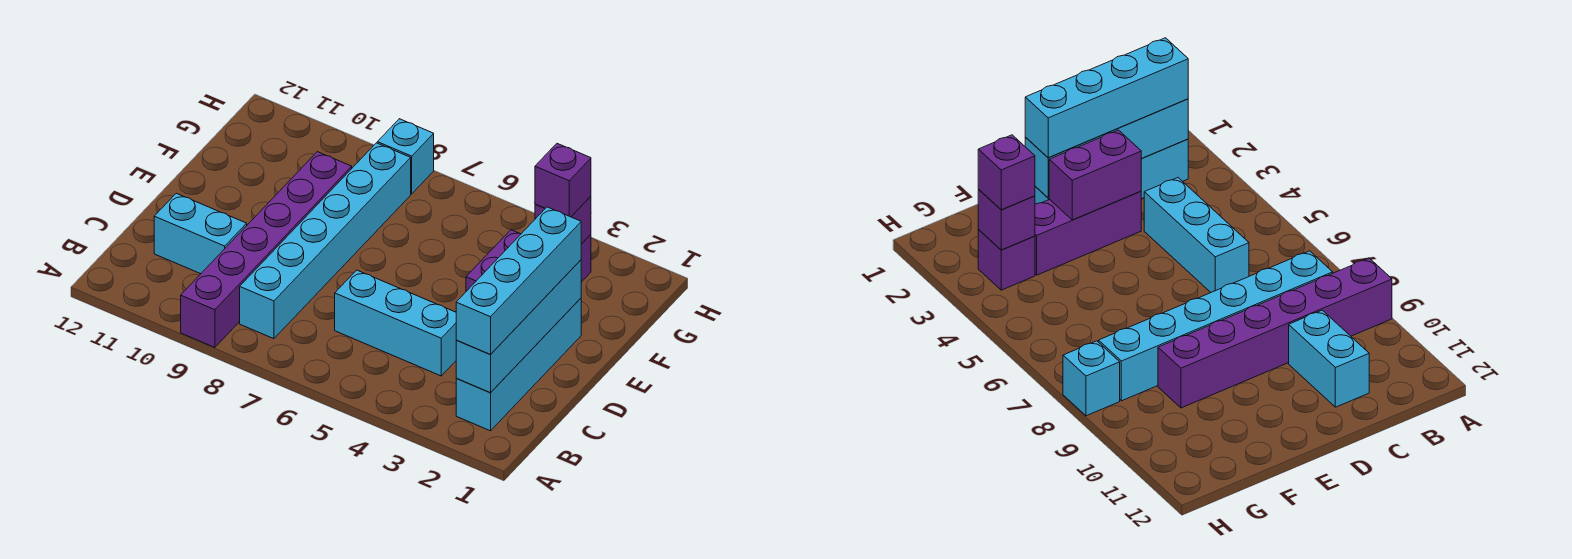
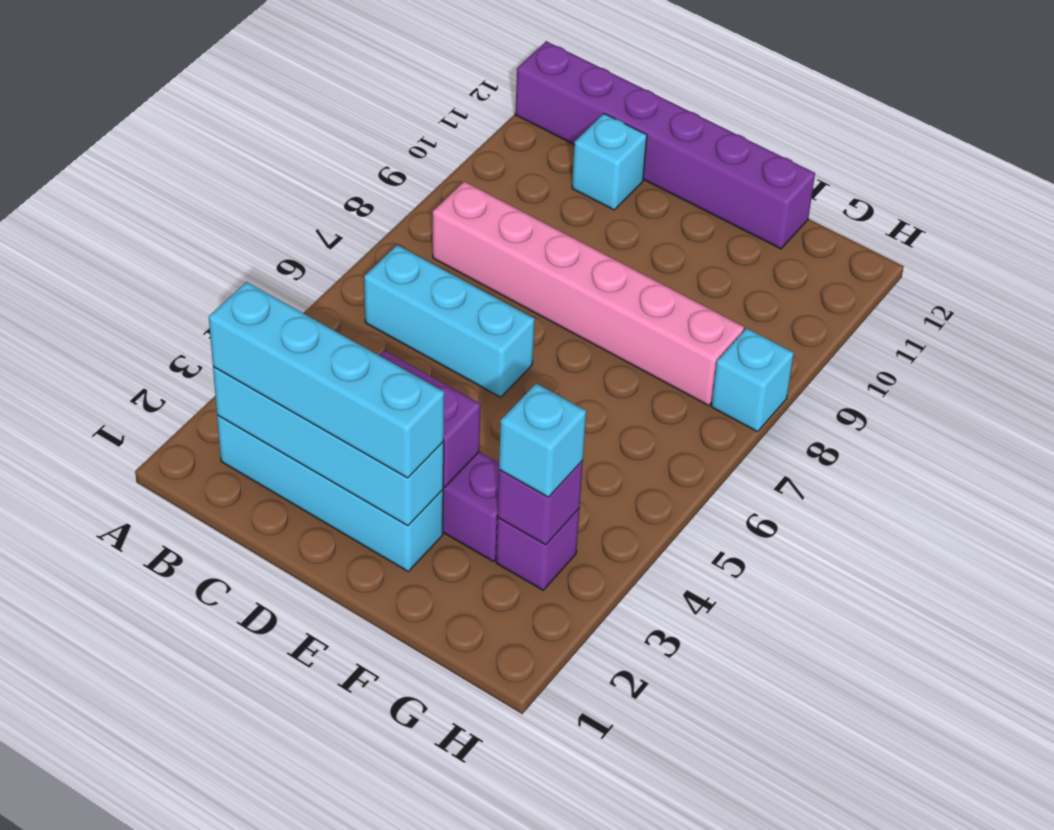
purple 1x6 brick [181,152,352,347] -> purple 1x6 brick moved to [515,41,815,249]
cyan 1x6 brick [240,143,411,339] -> pink 1x6 brick [433,181,744,406]
cyan 1x3 brick [335,270,456,376] -> cyan 1x3 brick turned to [364,245,535,397]
cyan 1x2 brick [154,193,247,274] -> cyan 1x1 brick [572,114,647,210]
purple 1x1 brick [535,144,591,217] -> cyan 1x1 brick [499,384,586,497]

